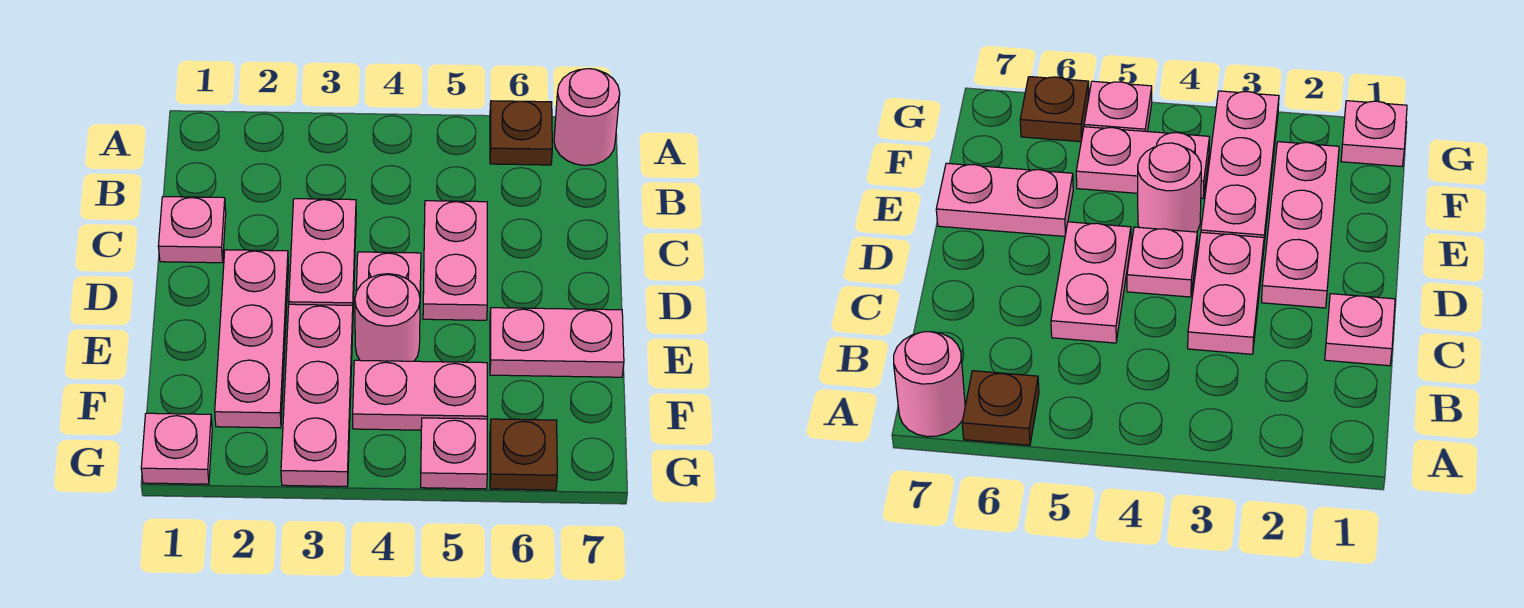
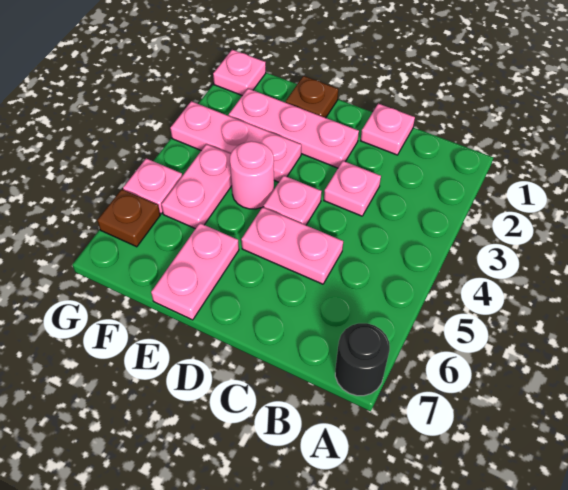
brown 1x1 plate [490,101,552,165] -> brown 1x1 plate moved to [286,76,338,118]
pink 1x1 round brick [554,69,620,166] -> black 1x1 round brick [335,323,390,396]
pink 1x2 plate [289,199,356,306] -> pink 1x1 plate [324,161,381,216]

